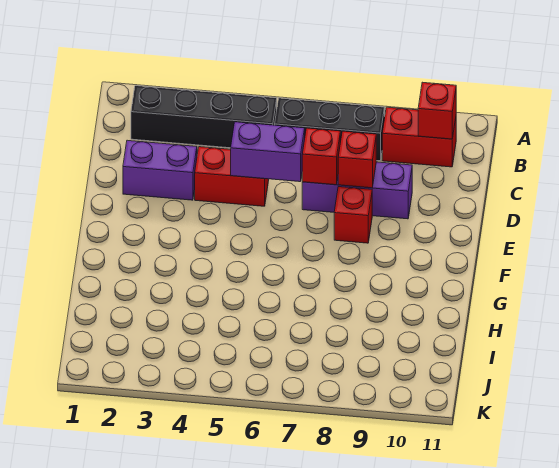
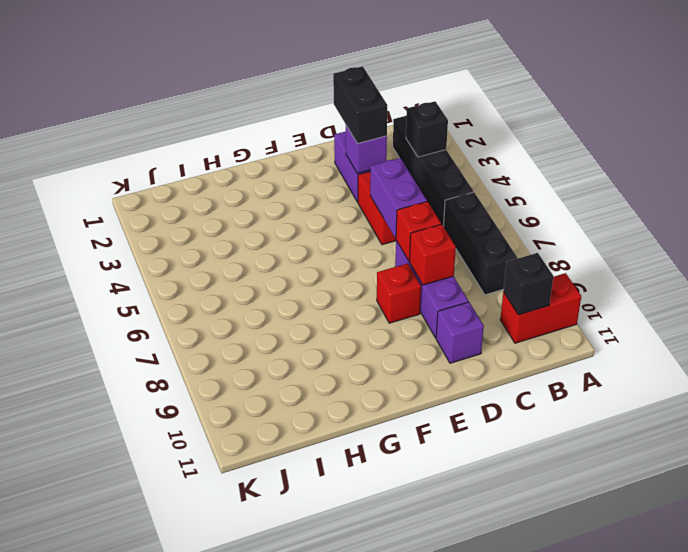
none -> black 1x1 brick [406,101,448,157]
red 1x2 brick [382,107,456,167] -> red 1x2 brick turned to [500,273,581,343]
red 1x1 brick [418,82,456,139] -> black 1x1 brick [503,253,554,315]
none -> black 1x2 brick [333,66,387,143]
none -> purple 1x1 brick [346,126,387,173]
none -> purple 1x1 brick [436,302,484,363]

